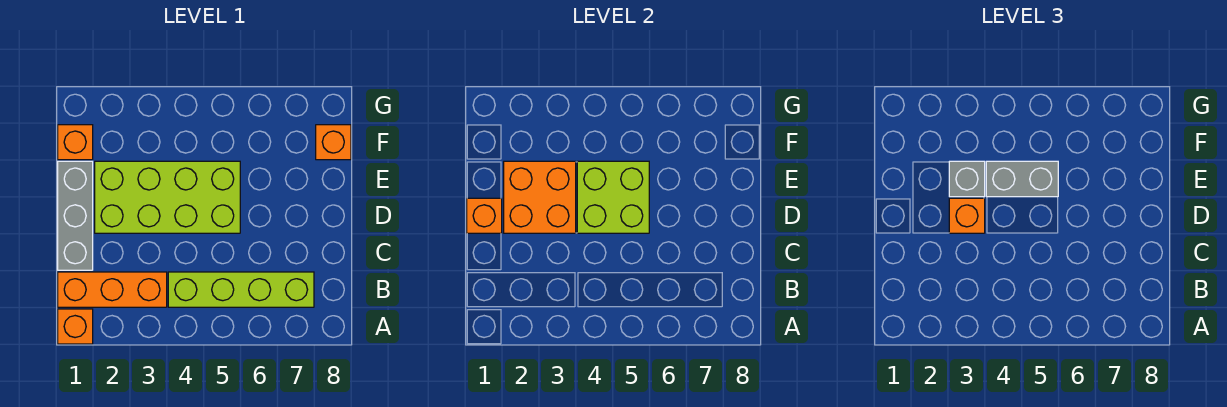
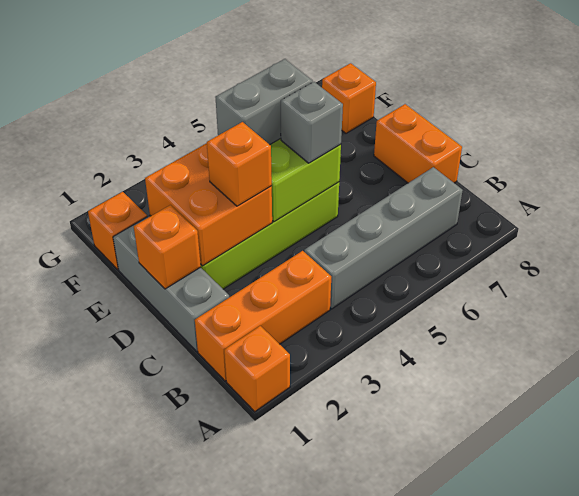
lime 1x4 brick [168,272,314,307] -> grey 1x4 brick [304,167,463,309]
none -> orange 1x2 brick [374,104,462,183]
grey 1x1 brick [949,161,985,197] -> grey 1x1 brick moved to [281,82,343,163]

